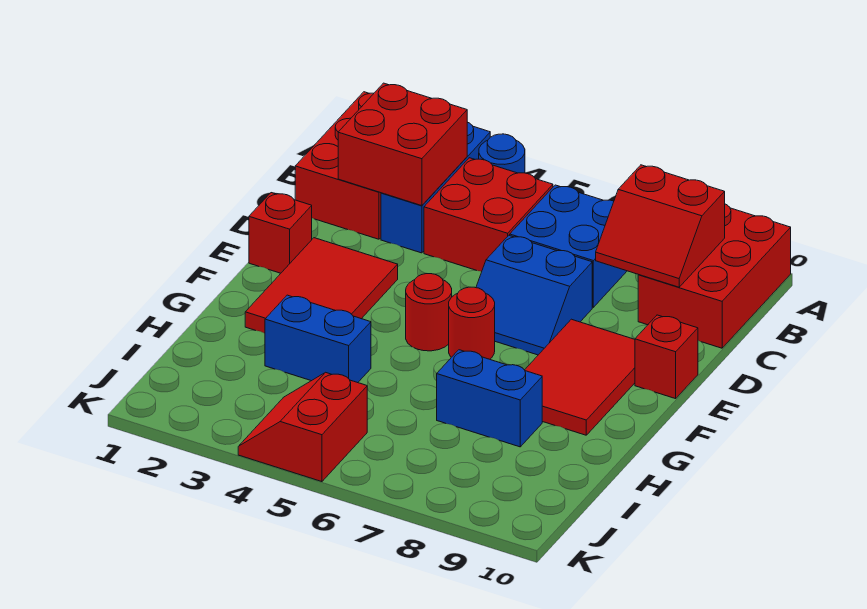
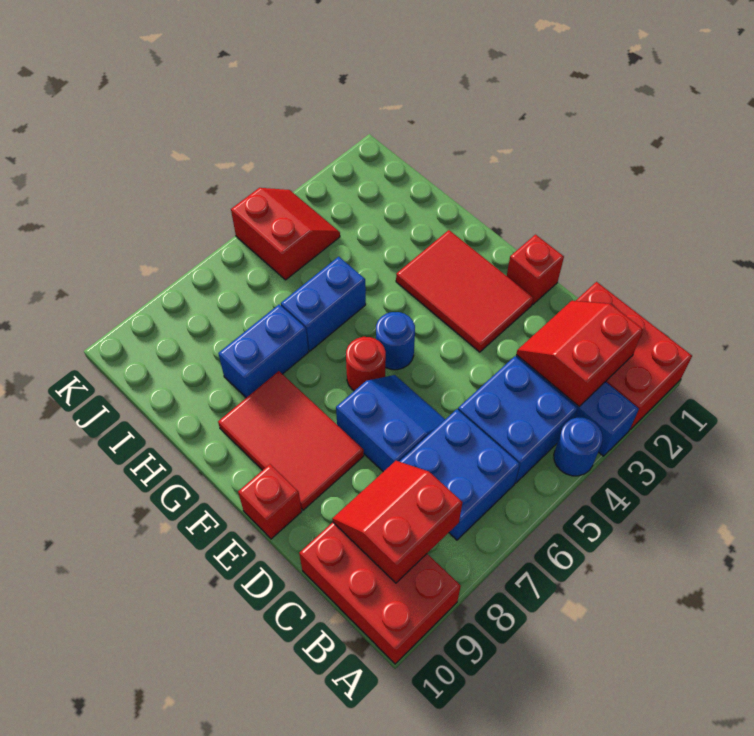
red 2x2 brick [338,83,467,206] -> red 2x2 slope [516,301,643,406]
red 2x2 brick [424,158,553,271] -> blue 2x2 brick [458,356,578,483]
blue 2x2 slope [476,235,592,355] -> blue 2x2 slope turned to [336,375,445,472]
red 1x1 round brick [406,274,452,351] -> blue 1x1 round brick [376,312,415,370]
blue 1x2 brick [265,295,371,383] -> blue 1x2 brick moved to [281,257,366,351]

